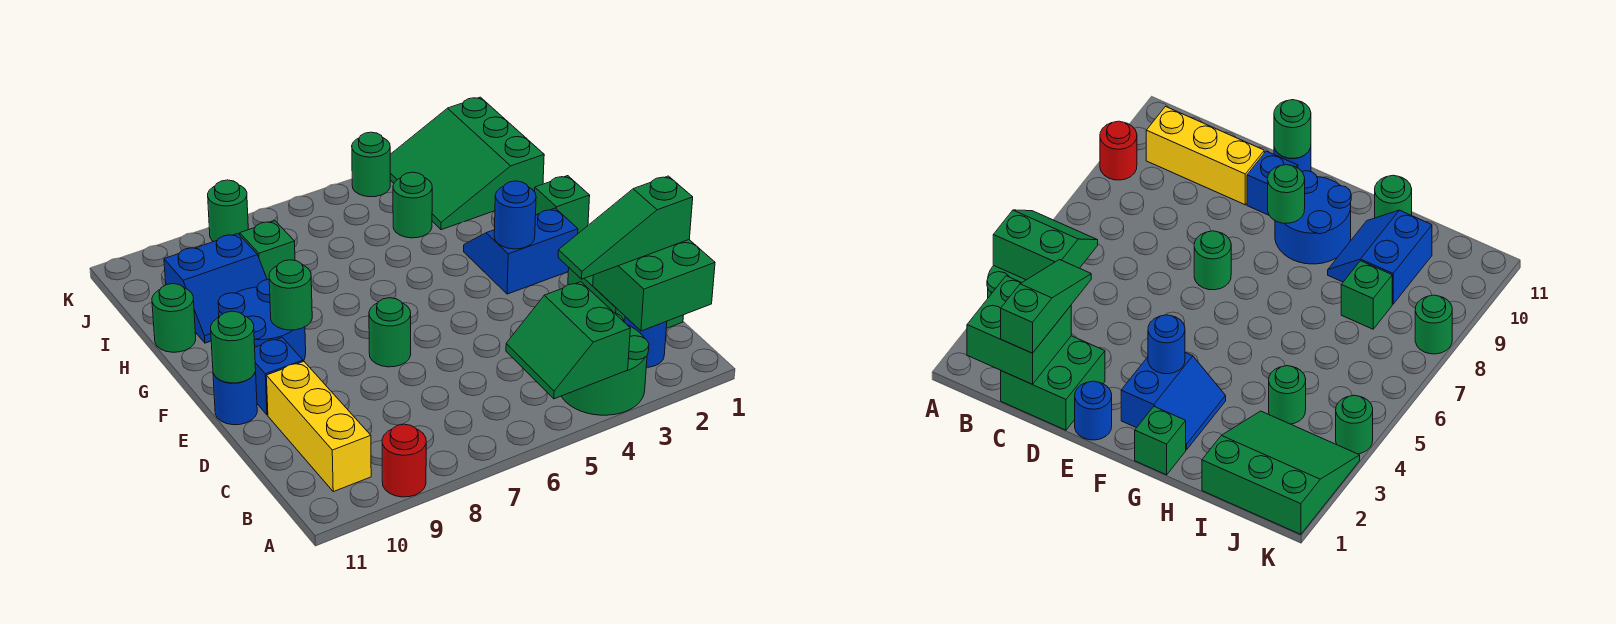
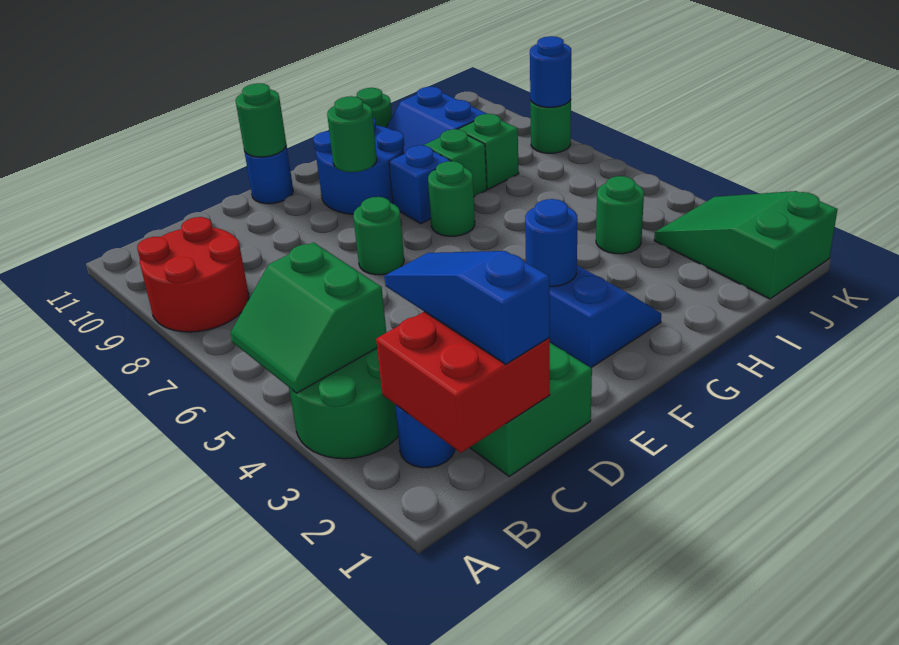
green 2x2 slope [506,282,630,399] -> green 2x2 slope turned to [231,242,386,393]
red 1x1 round brick [382,424,426,497] -> red 2x2 round brick [137,217,249,332]
green 2x2 brick [593,240,715,331] -> red 2x2 brick [376,312,550,453]
yellow 1x3 brick [266,361,371,492] -> none
green 1x3 slope [558,176,693,279] -> blue 1x3 slope [385,251,550,364]
blue 1x1 round brick [1075,381,1112,440] -> blue 1x1 round brick moved to [530,36,571,107]
blue 1x1 brick [255,337,303,415] -> blue 1x1 brick moved to [389,145,451,224]
green 1x1 brick [535,176,590,233] -> green 1x1 brick moved to [424,129,487,197]
green 3x3 slope [390,97,544,230] -> green 2x3 slope [654,191,838,299]
green 1x1 round brick [352,132,390,197] -> green 1x1 round brick moved to [428,161,475,236]

